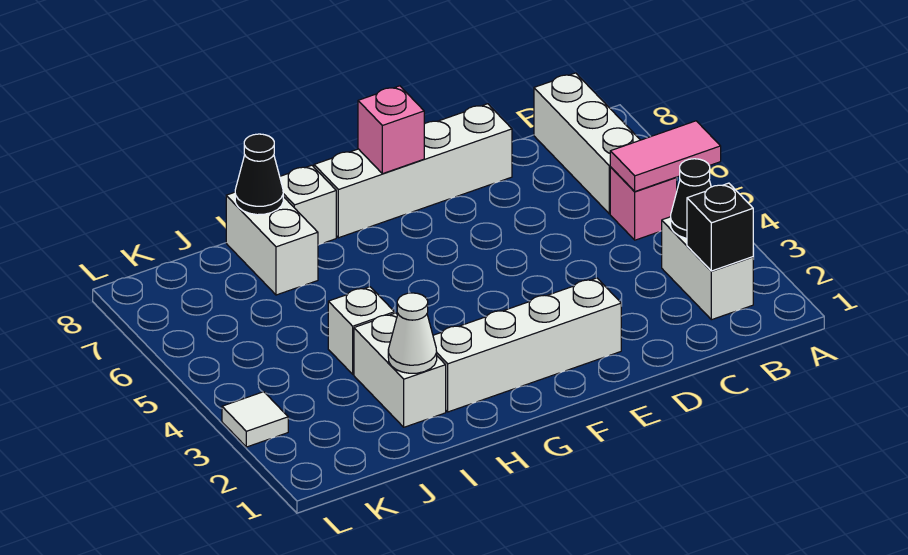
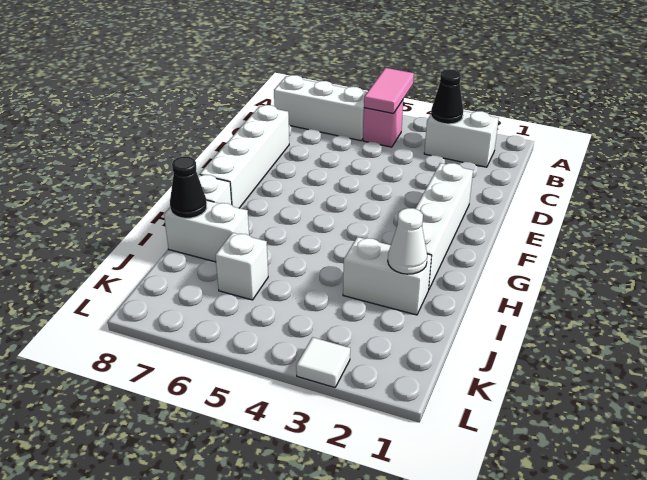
black 1x1 brick [687,183,753,271] -> none
pink 1x1 brick [358,86,424,174] -> none
white 1x1 brick [328,287,395,374] -> white 1x1 brick moved to [215,233,268,300]

